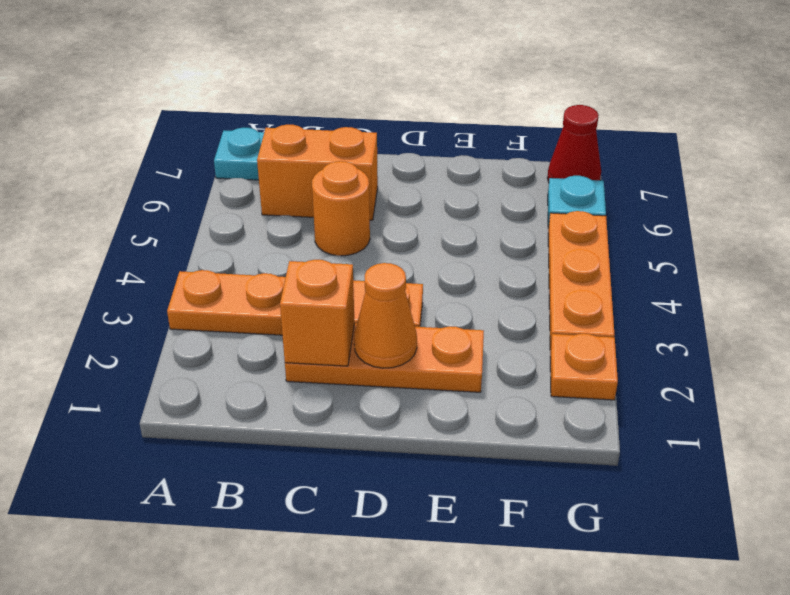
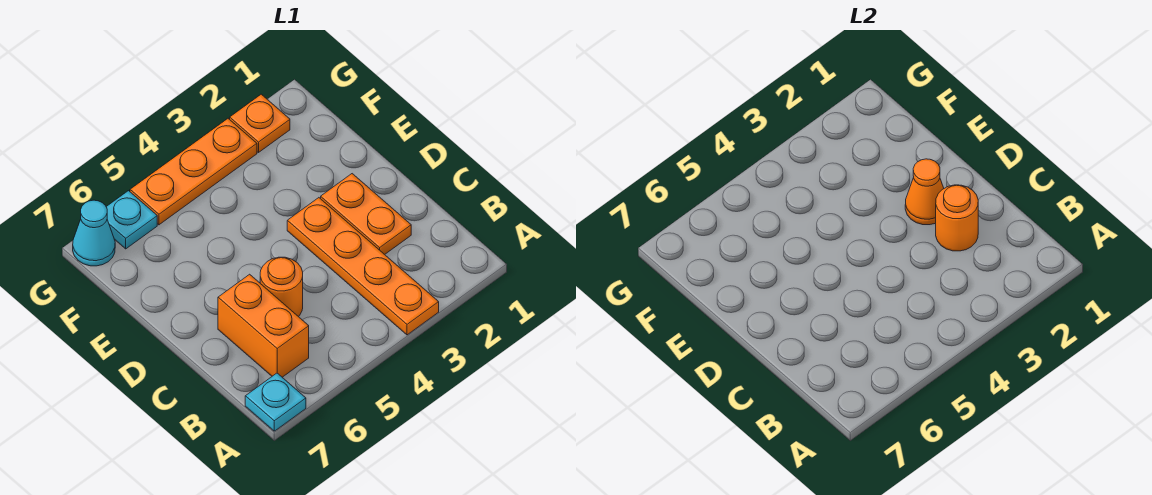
orange 1x3 plate [285,323,484,392] -> orange 1x2 plate [321,174,411,254]
orange 1x1 brick [280,260,354,366] -> orange 1x1 round brick [936,185,978,251]
red 1x1 cone [547,105,601,182] -> cyan 1x1 cone [73,200,115,266]

